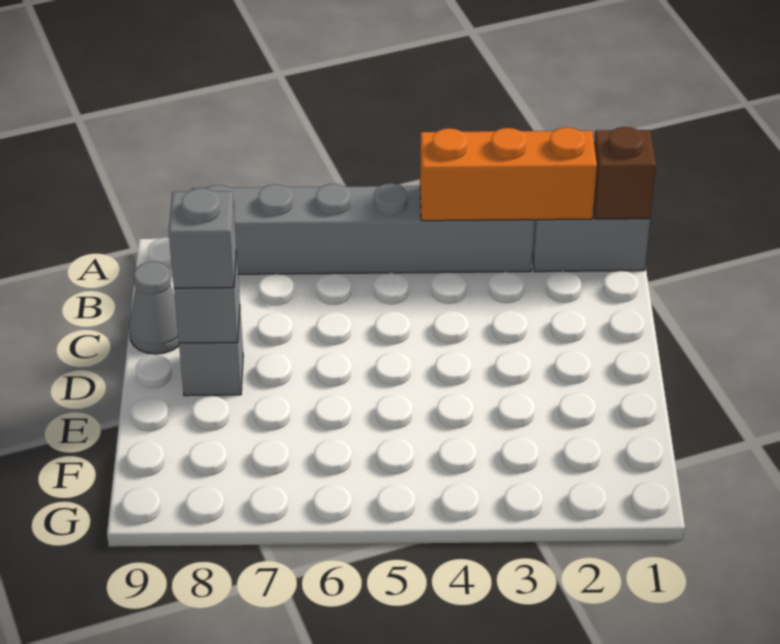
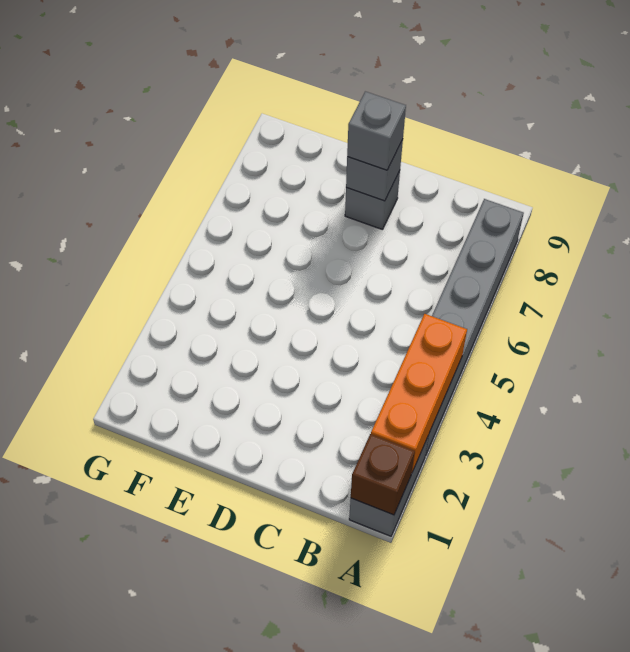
grey 1x1 cone [129,262,179,354] -> none

